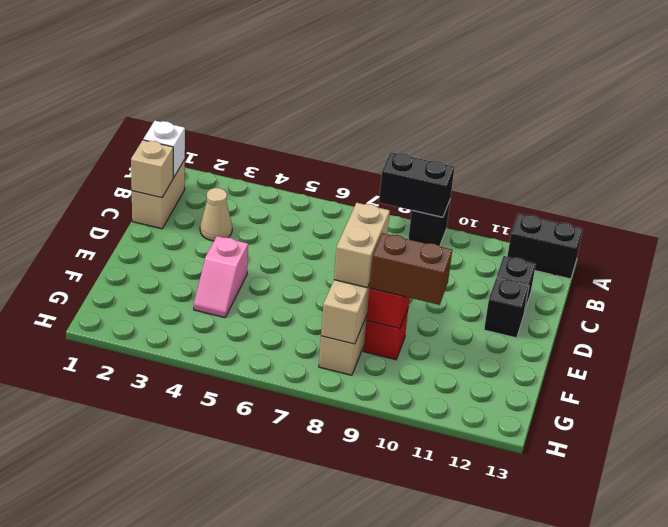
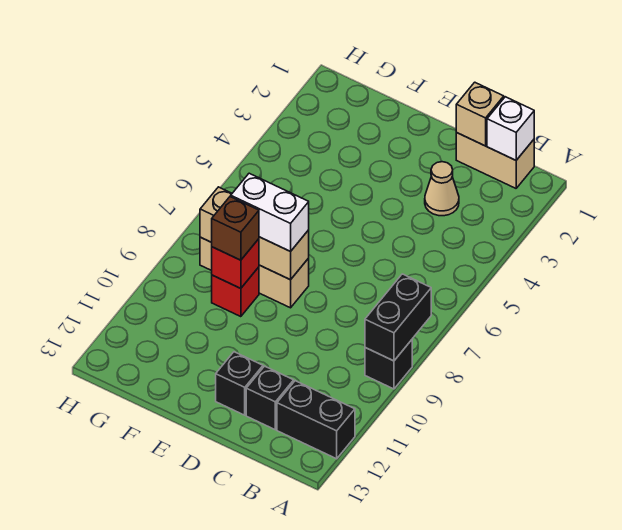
black 1x2 brick [507,214,583,279] -> black 1x2 brick turned to [277,381,355,459]
pink 1x2 slope [194,236,248,318] -> none
tan 1x2 brick [334,203,390,288] -> white 1x2 brick [231,173,309,251]
brown 1x2 brick [370,233,452,305] -> brown 1x1 brick [211,197,259,260]

